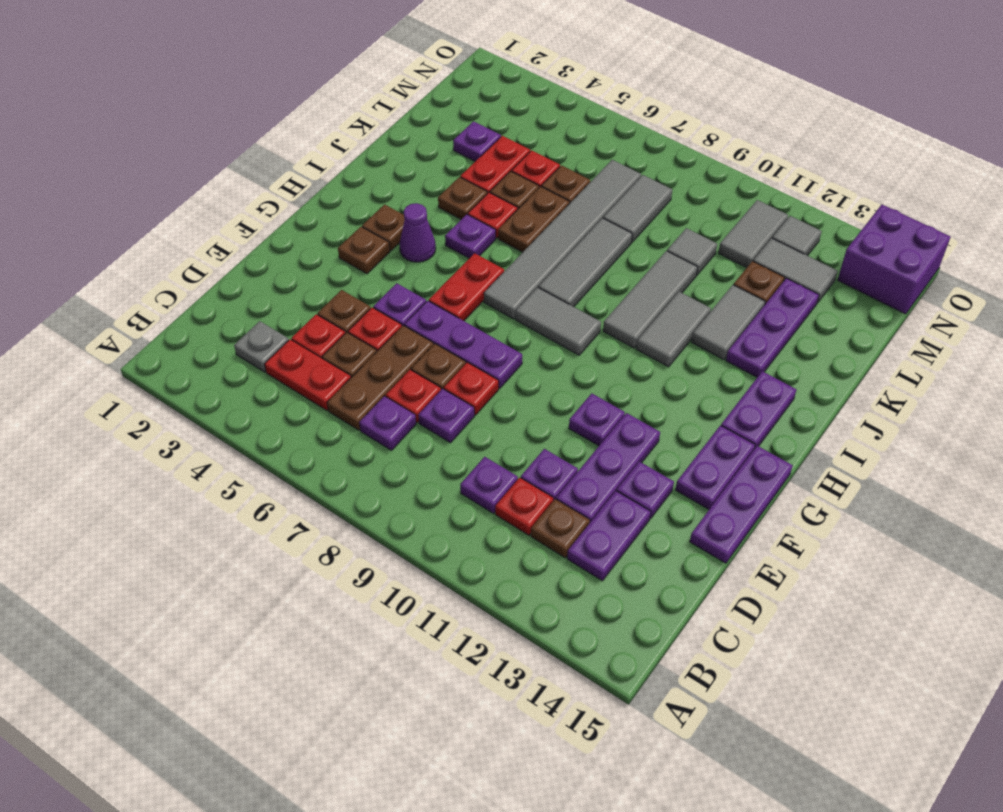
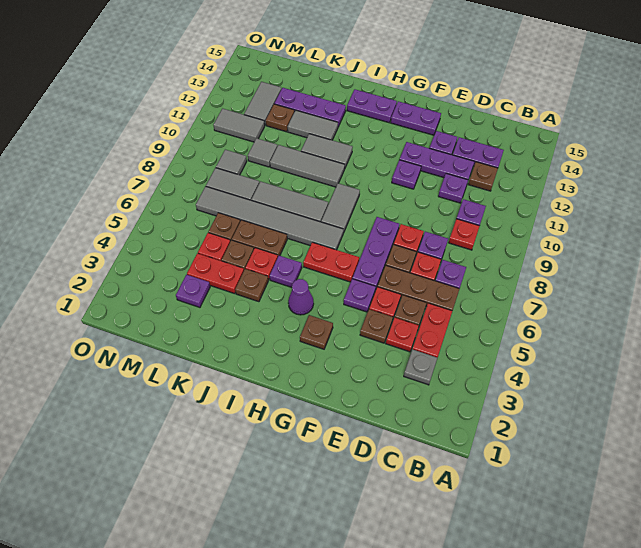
red 1x1 plate [495,478,553,535] -> red 1x1 plate moved to [449,219,479,250]
purple 1x3 plate [690,446,793,563] -> none
brown 1x1 plate [362,205,405,251] -> none
grey 1x1 tile [772,216,822,256] -> grey 1x1 tile moved to [216,150,247,175]
purple 2x2 brick [838,205,950,314] -> none

